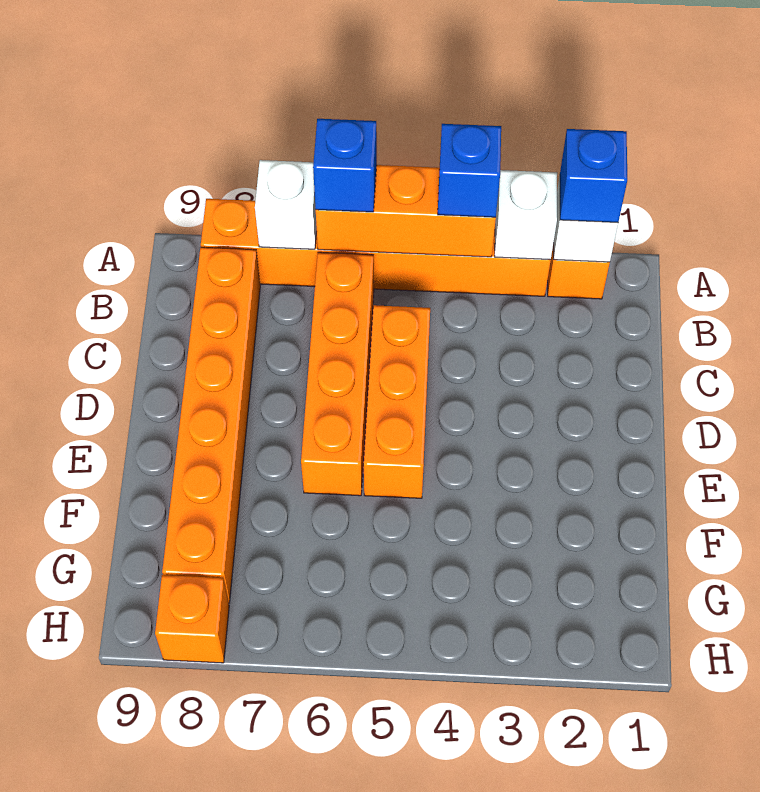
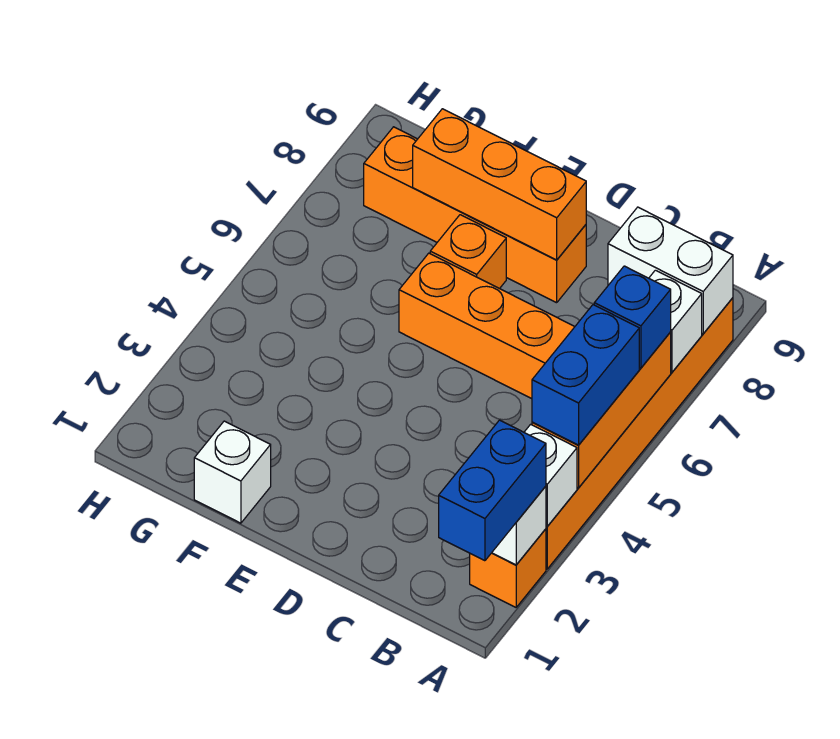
blue 1x1 brick [560,129,627,222] -> blue 1x2 brick [439,420,546,561]
blue 1x1 brick [438,124,501,217] -> blue 1x2 brick [532,305,639,445]
none -> white 1x2 brick [608,207,733,334]
orange 1x6 brick [162,247,260,603] -> orange 1x4 brick [364,127,586,303]
orange 1x3 brick [364,305,430,498] -> orange 1x3 brick moved to [413,109,586,260]
none -> white 1x1 brick [194,421,271,523]
orange 1x1 brick [155,575,229,663] -> orange 1x1 brick moved to [430,215,506,289]

